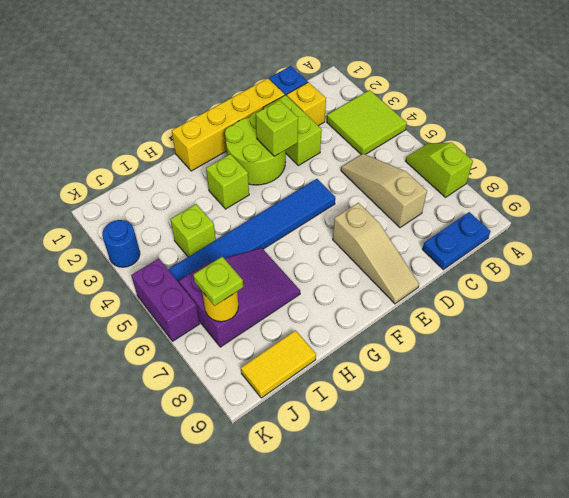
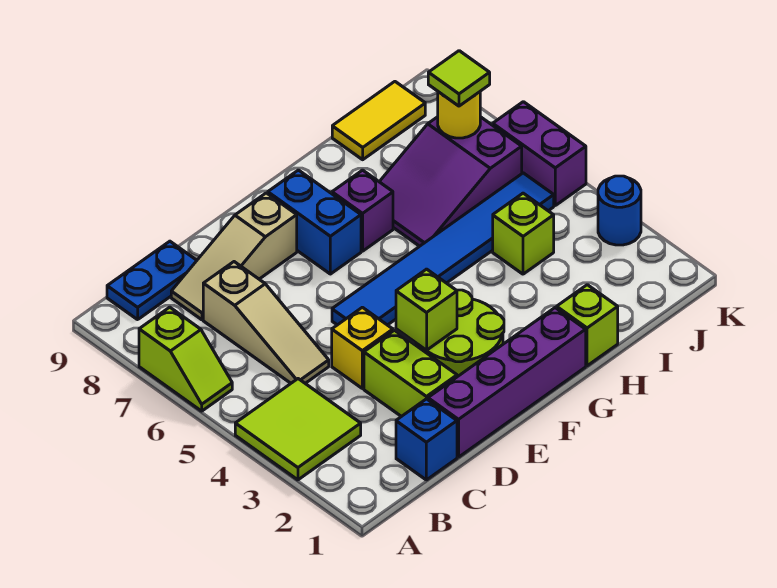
yellow 1x1 brick [287,82,326,126] -> yellow 1x1 brick moved to [332,307,393,388]
yellow 1x4 brick [172,78,285,171] -> purple 1x4 brick [428,308,586,457]
tan 1x3 slope [333,203,419,304] -> tan 1x3 slope turned to [171,193,297,320]
none -> blue 1x2 brick [268,170,361,274]
lime 1x1 brick [206,154,249,209] -> lime 1x1 brick moved to [557,285,618,366]
none -> purple 1x1 brick [332,170,393,251]
lime 1x1 plate [193,257,243,306] -> lime 1x1 tile [428,51,490,106]

